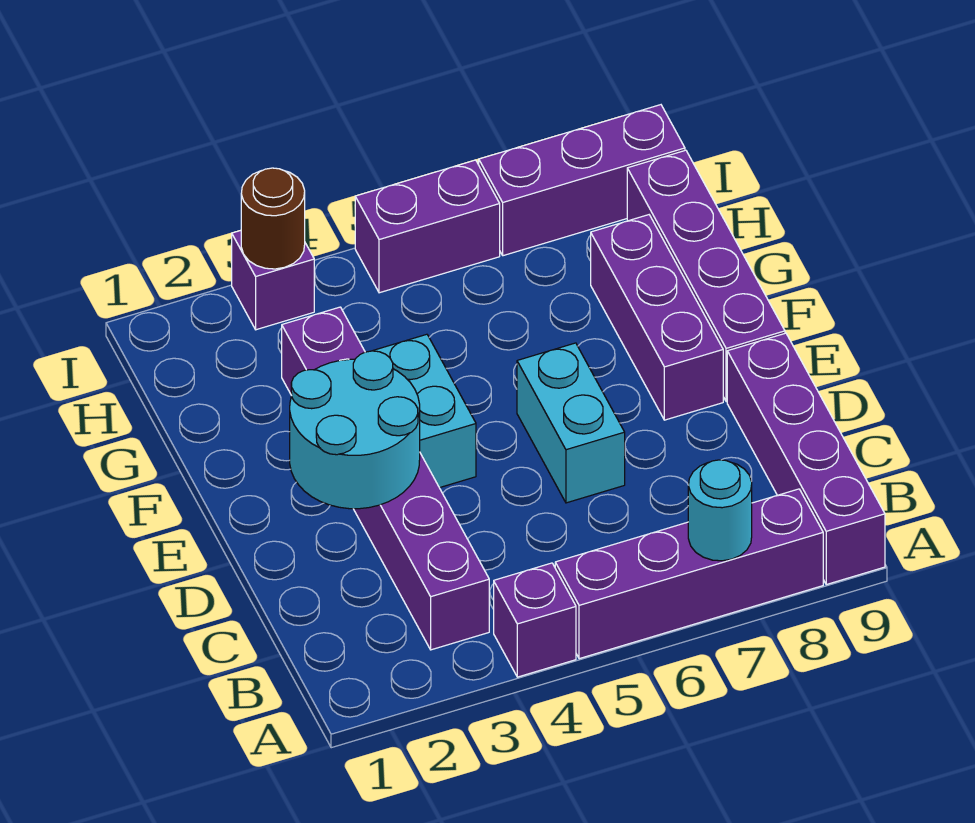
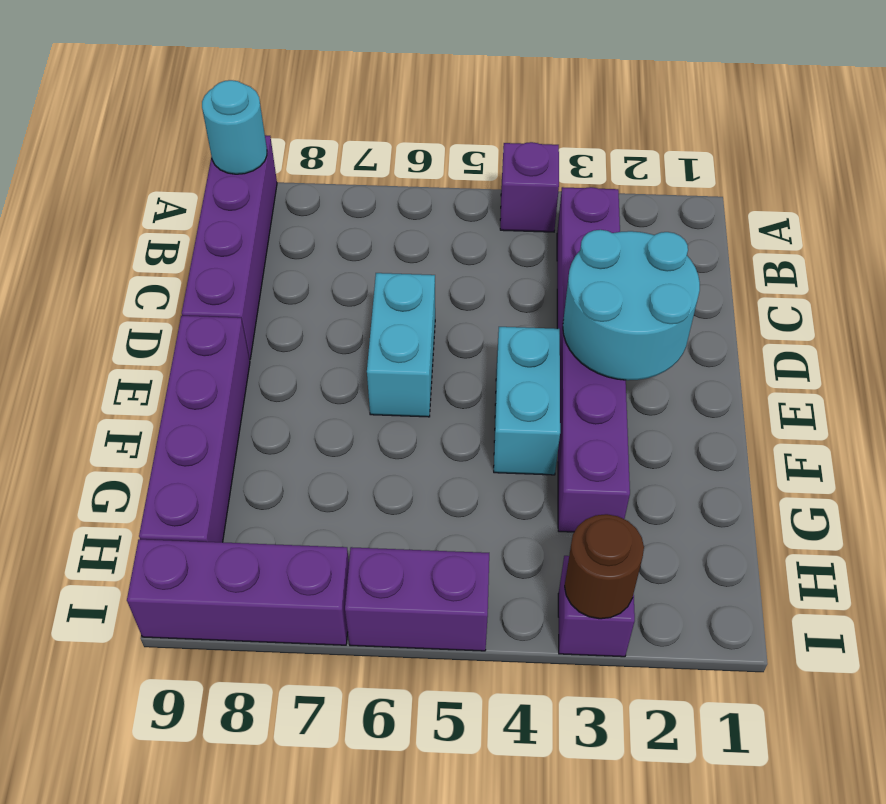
purple 1x4 brick [555,489,823,659] -> none
cyan 1x1 round brick [688,460,752,561] -> cyan 1x1 round brick moved to [202,80,267,174]
purple 1x3 brick [591,215,723,420] -> none

